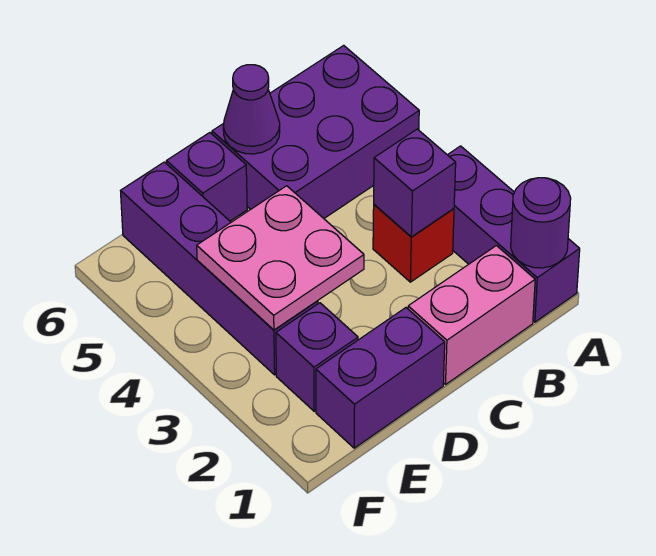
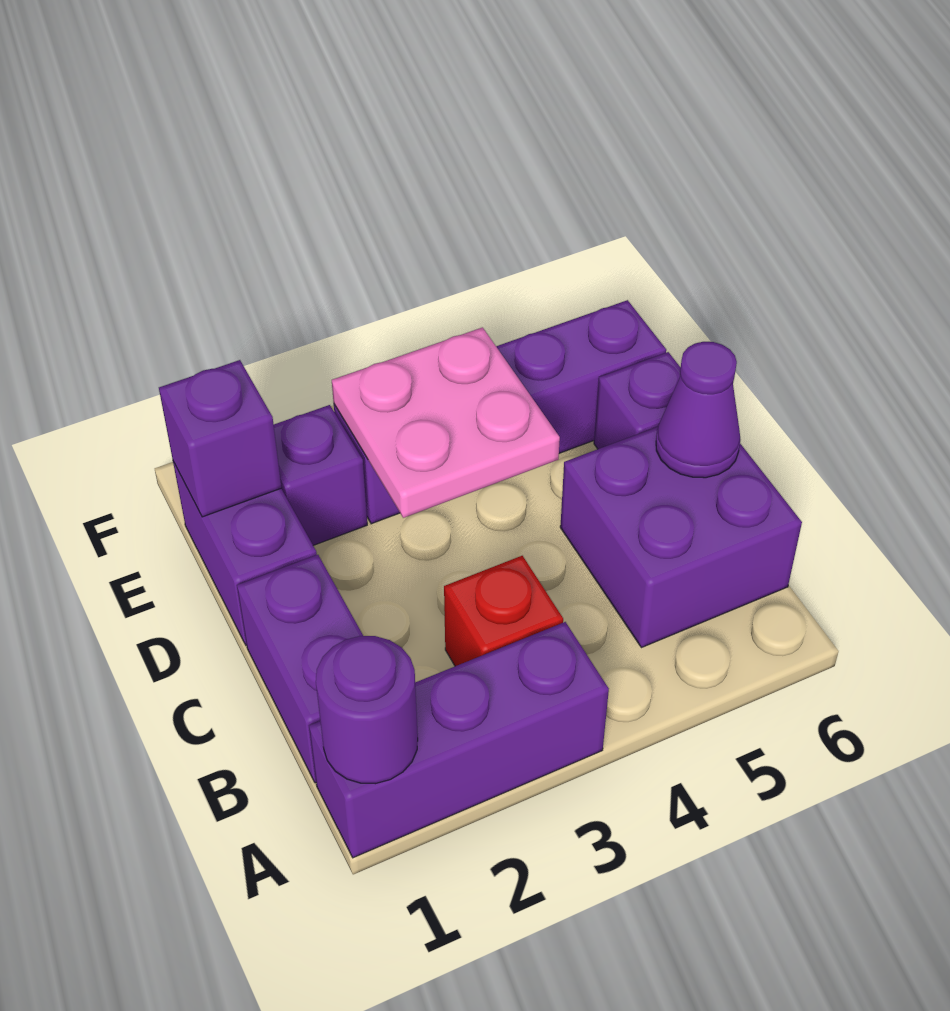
purple 2x3 brick [212,45,419,218] -> purple 2x2 brick [560,427,802,648]
pink 1x2 brick [408,246,535,384] -> purple 1x2 brick [237,555,363,783]
purple 1x1 brick [374,129,456,237] -> purple 1x1 brick moved to [159,360,281,517]

